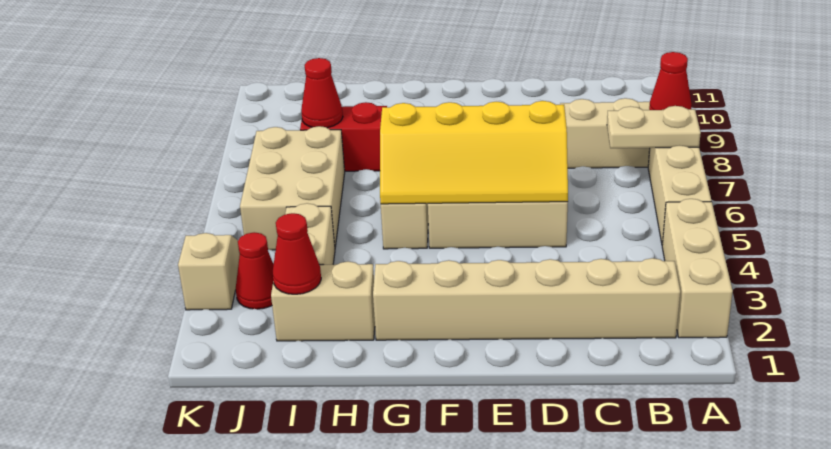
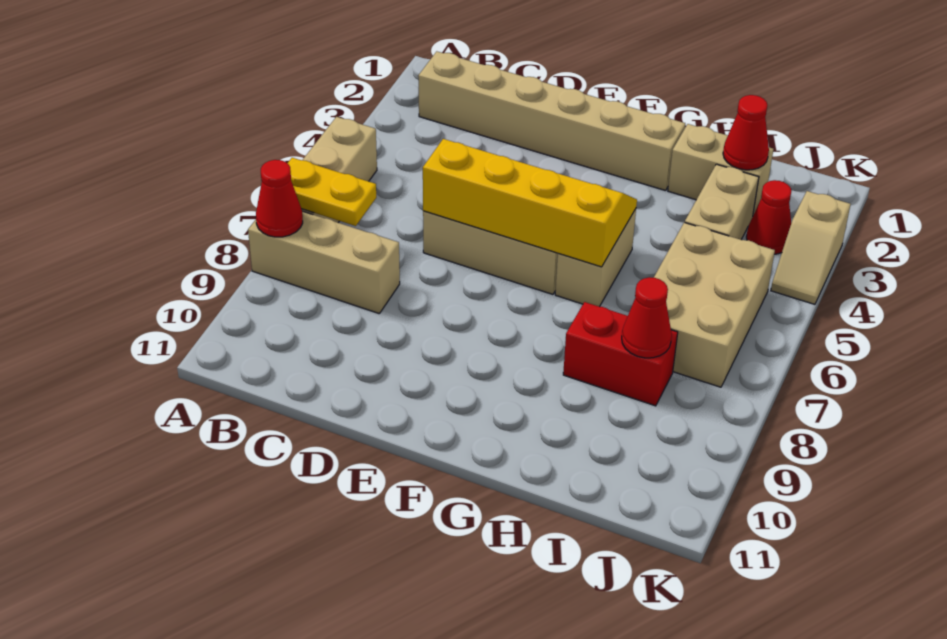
tan 1x3 brick [662,199,733,338] -> none
tan 1x2 plate [607,106,701,148] -> yellow 1x2 plate [288,158,376,226]

